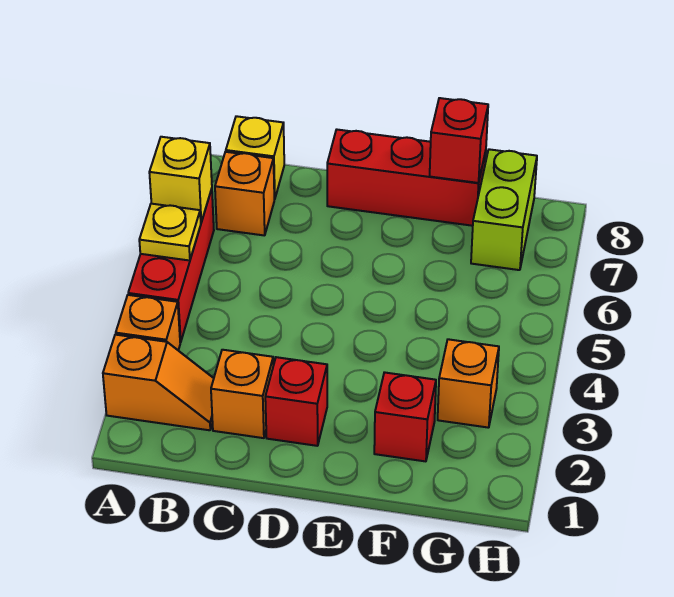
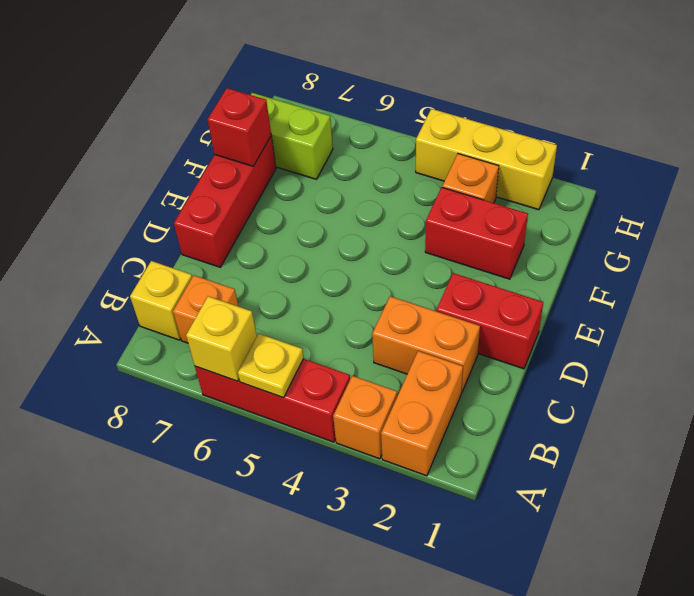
orange 1x2 slope [103,335,214,430] -> orange 1x2 brick [381,351,463,476]
orange 1x1 brick [211,350,273,438] -> orange 1x2 brick [372,296,480,393]
red 1x1 brick [265,357,327,446] -> red 1x2 brick [437,273,543,369]
red 1x1 brick [374,372,436,461] -> red 1x2 brick [425,188,528,279]
none -> yellow 1x3 brick [416,109,557,210]

